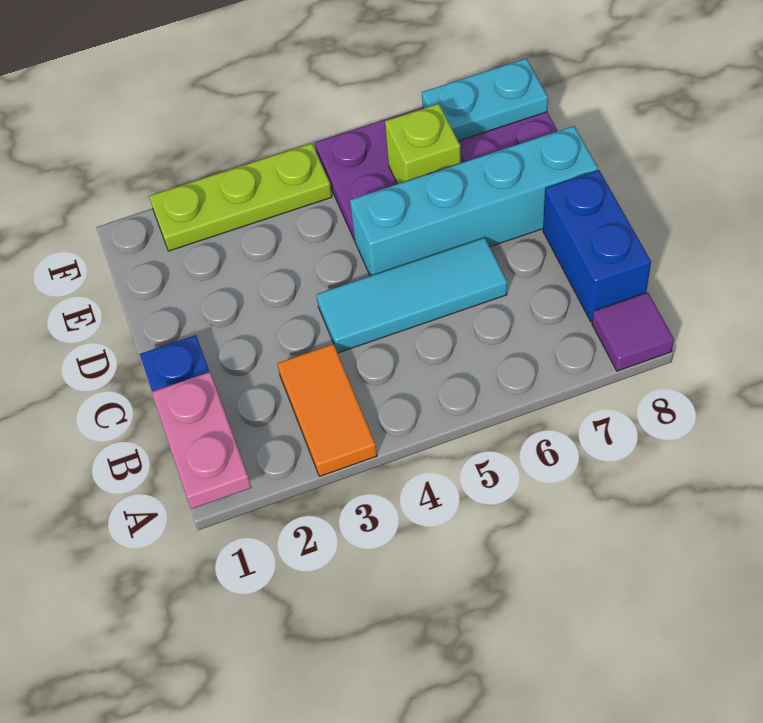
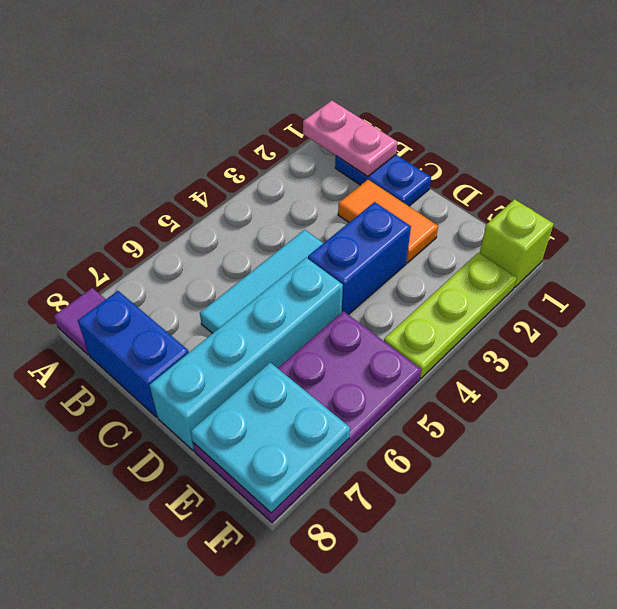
orange 1x2 tile [277,344,377,476] -> orange 1x2 tile moved to [338,180,438,263]
none -> blue 1x2 brick [308,202,411,315]
lime 1x1 brick [385,104,461,184] -> lime 1x1 brick moved to [480,199,554,288]
cyan 1x2 plate [422,59,548,141] -> cyan 2x2 plate [191,362,350,513]

